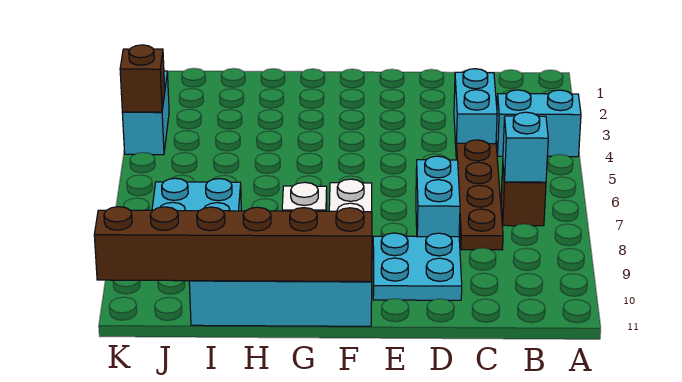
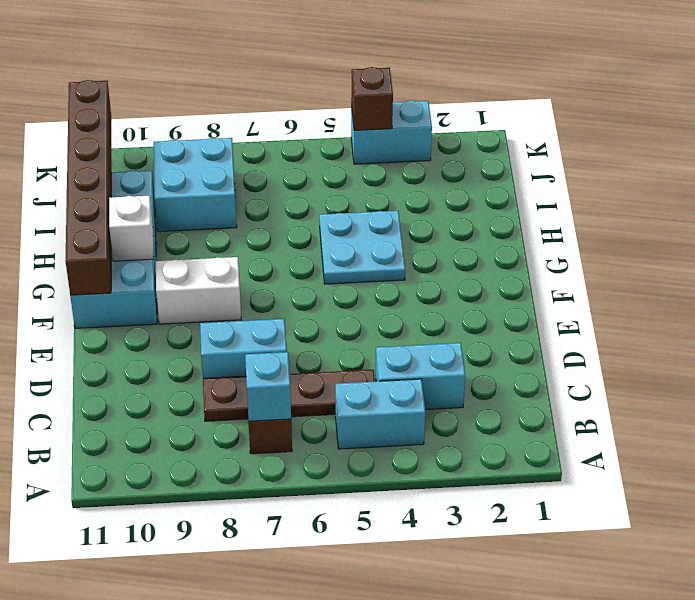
cyan 1x2 brick [496,90,581,157] -> cyan 1x2 brick turned to [335,379,426,449]
cyan 2x2 plate [373,233,462,300] -> cyan 2x2 plate moved to [319,211,405,284]

